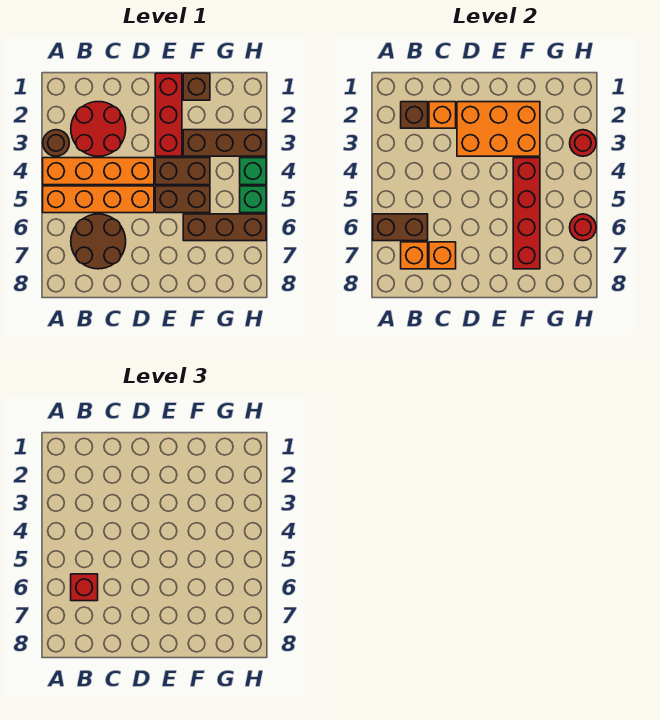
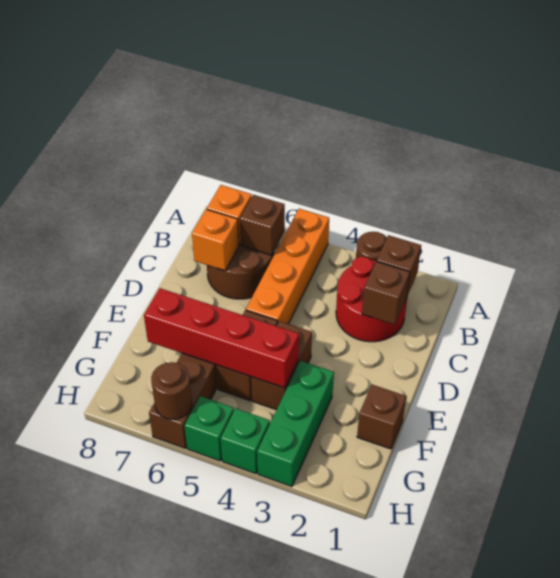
orange 1x4 brick [43,158,154,185] -> none
brown 1x2 brick [373,214,428,241] -> brown 1x1 brick [240,195,285,255]
red 1x1 brick [71,574,98,601] -> none
orange 1x1 brick [429,102,456,128] -> brown 1x1 brick [362,261,410,325]
orange 2x3 brick [457,102,540,156] -> none
red 1x3 brick [155,73,182,156] -> none
brown 1x3 brick [183,130,266,156] -> green 1x3 brick [257,361,334,487]
red 1x1 round brick [570,130,596,156] -> none
red 1x1 round brick [570,214,596,241] -> brown 1x1 round brick [151,362,192,420]

